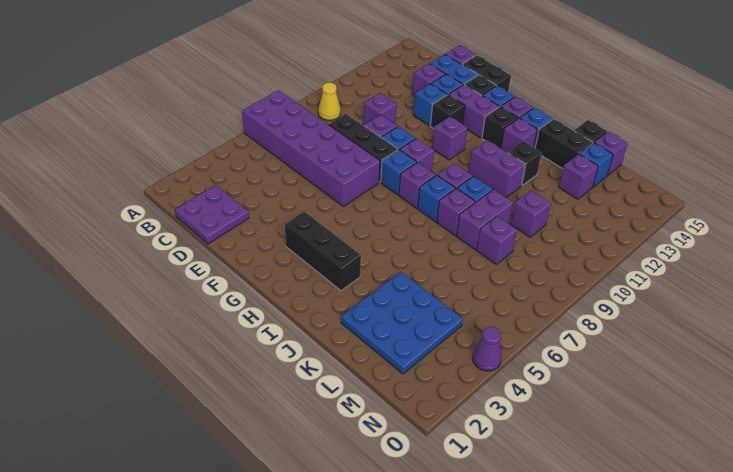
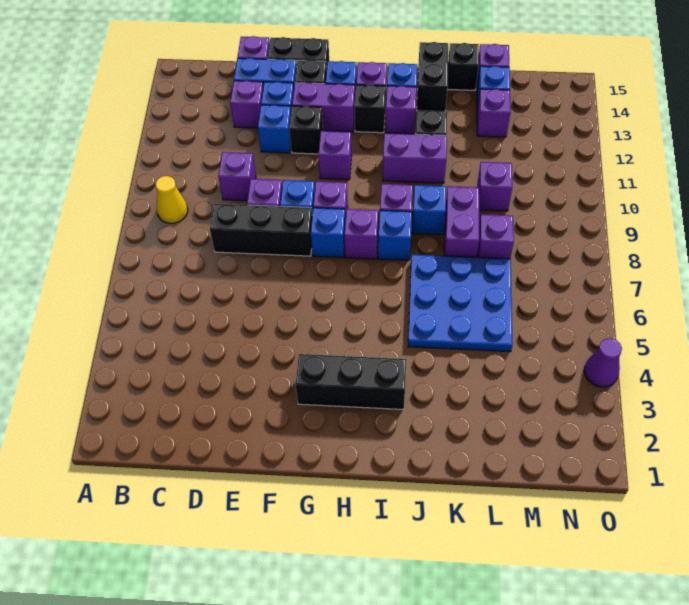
purple 2x6 brick [242,90,380,206] -> none
purple 2x2 plate [175,185,249,244] -> none
purple 1x1 brick [437,188,475,236] -> none
black 1x2 brick [535,119,592,169] -> black 1x2 brick turned to [417,42,448,111]
blue 3x3 plate [341,272,463,374] -> blue 3x3 plate moved to [408,255,513,352]

